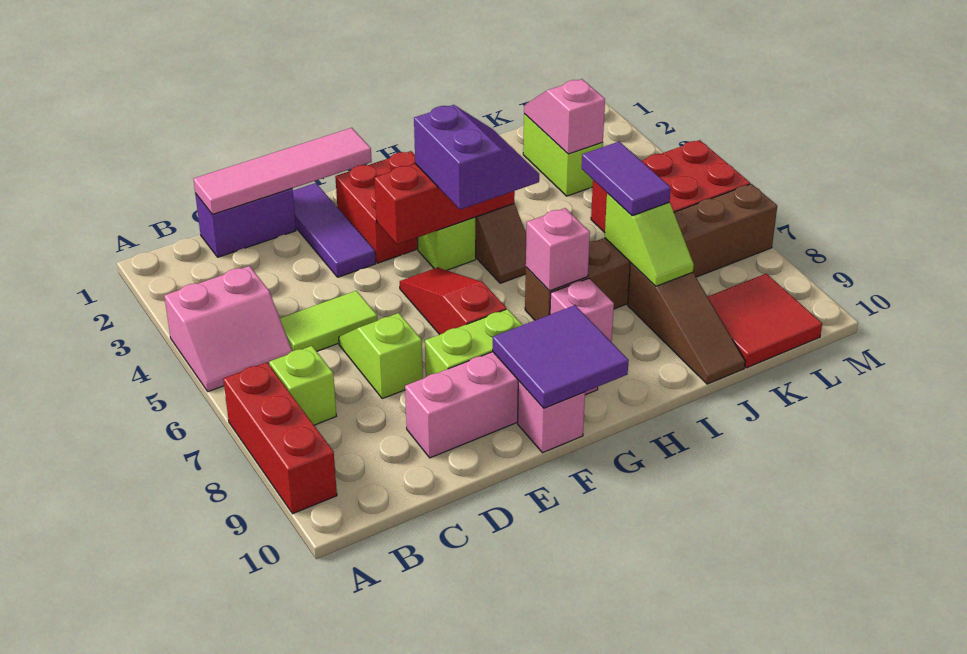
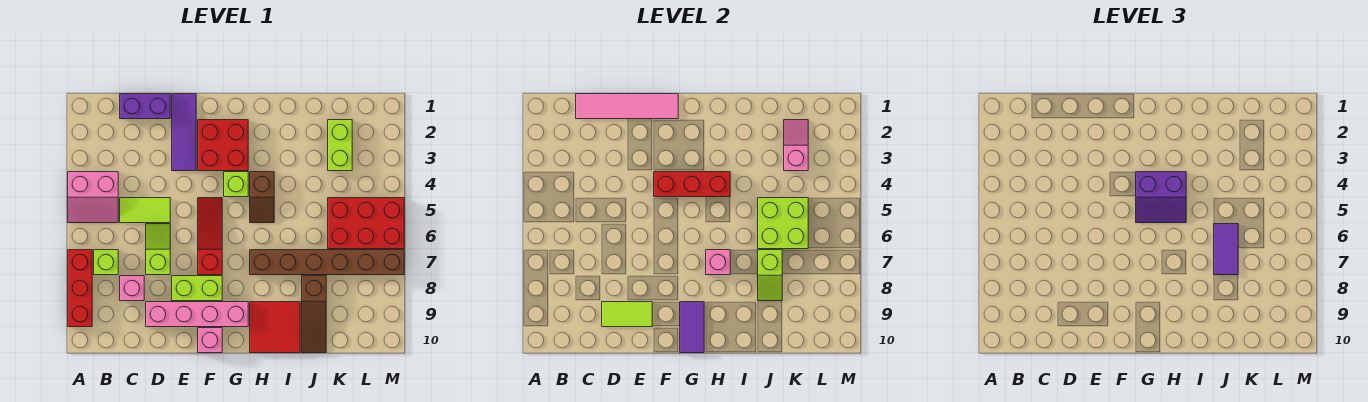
none -> lime 1x2 tile [602,302,652,327]
purple 2x2 tile [493,305,629,408] -> purple 1x2 tile [680,302,704,353]
purple 2x2 slope [414,105,539,210] -> purple 2x2 slope turned to [1136,172,1186,223]
pink 1x1 brick [550,278,614,342] -> pink 1x1 brick moved to [120,276,144,301]
none -> lime 2x2 brick [758,198,808,249]
red 2x2 tile [708,274,822,368] -> red 2x2 tile moved to [250,302,300,353]

